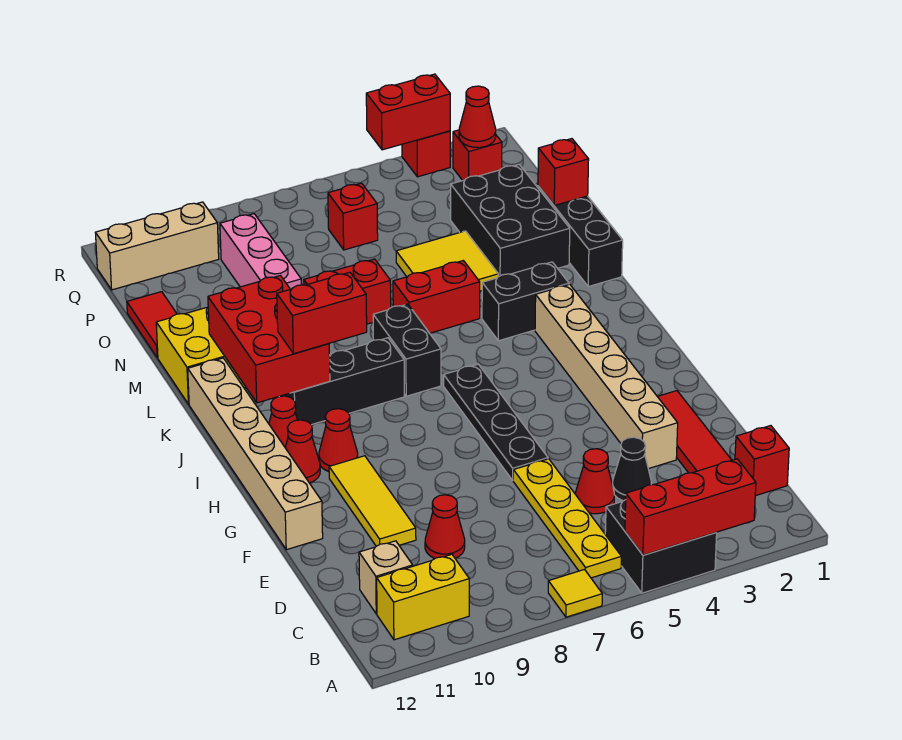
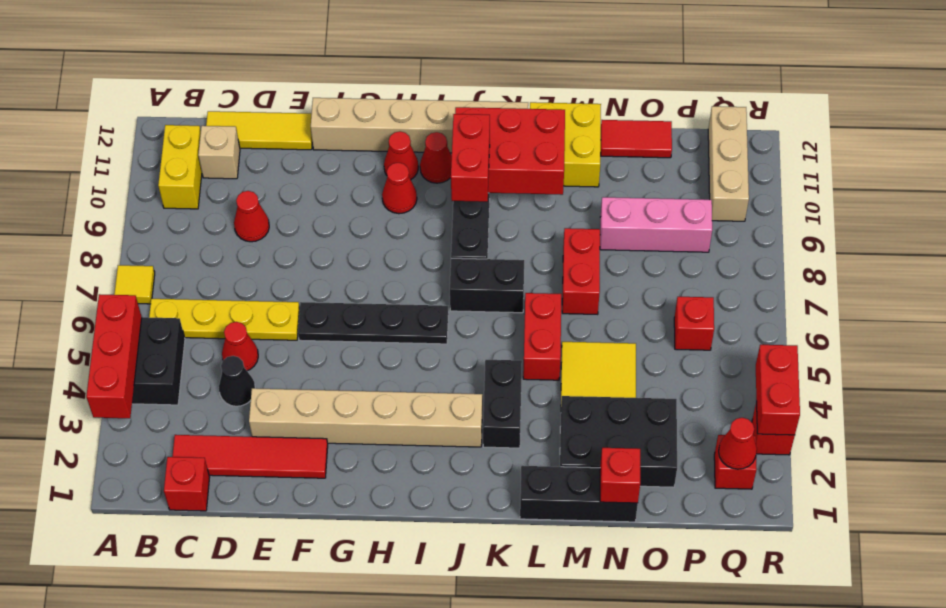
yellow 1x3 tile [329,456,416,546] -> yellow 1x3 tile moved to [206,111,312,150]

